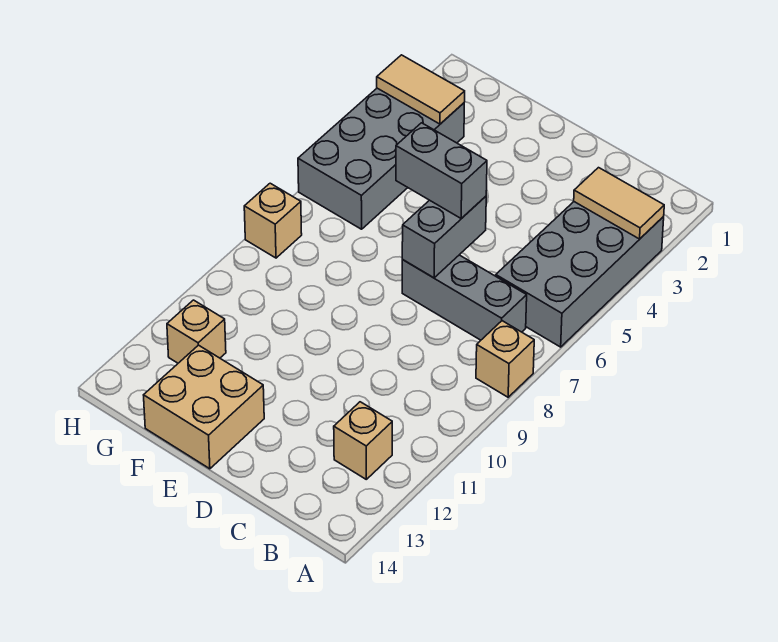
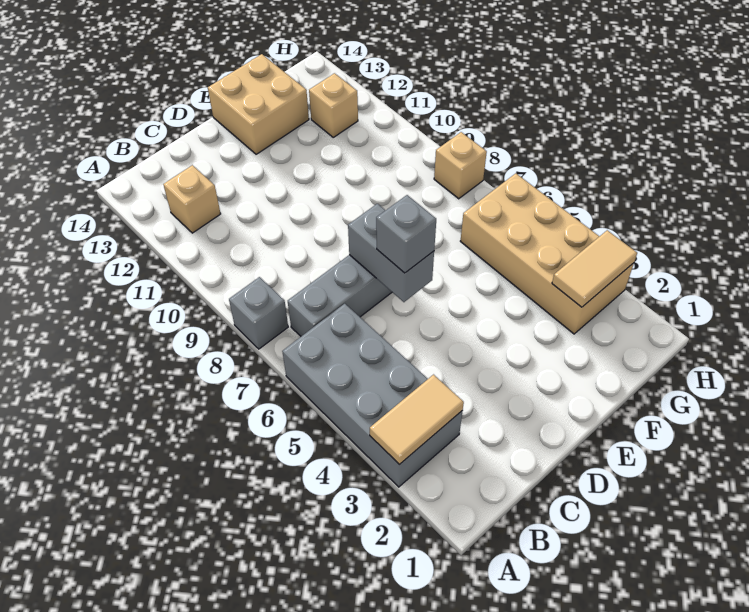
tan 1x1 brick [476,321,534,397] -> grey 1x1 brick [229,277,288,349]
grey 1x2 brick [396,123,487,218] -> grey 1x1 brick [376,195,436,273]
grey 2x4 brick [298,88,464,229] -> tan 2x4 brick [460,173,634,334]

